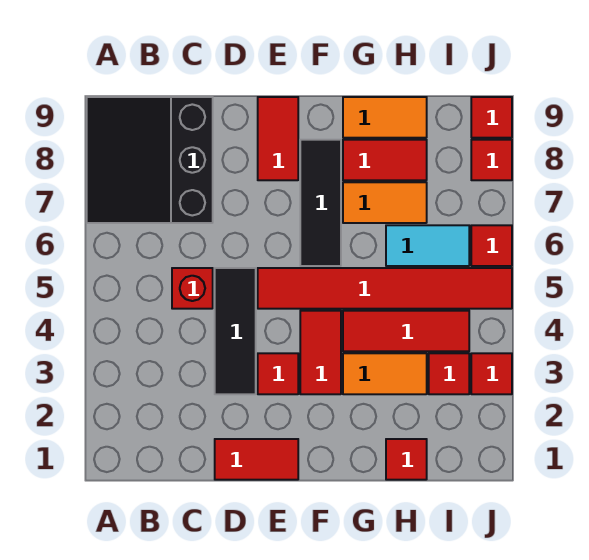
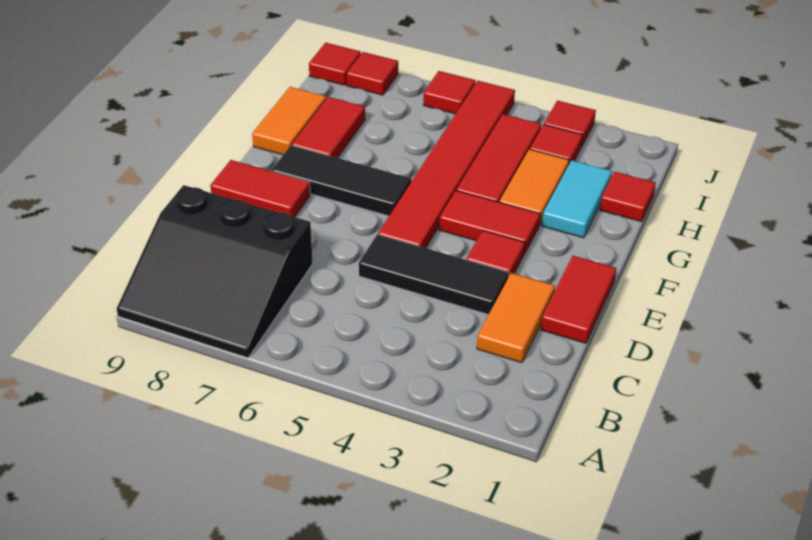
red 1x1 brick [172,268,213,309] -> none
orange 1x2 tile [343,182,427,223] -> orange 1x2 tile moved to [477,273,555,363]
cyan 1x2 tile [386,225,469,266] -> cyan 1x2 tile moved to [542,160,612,238]

